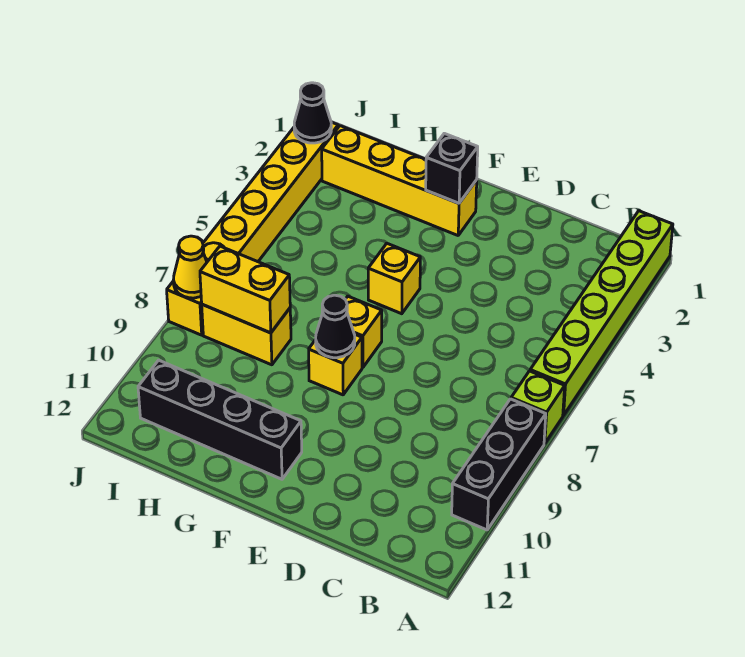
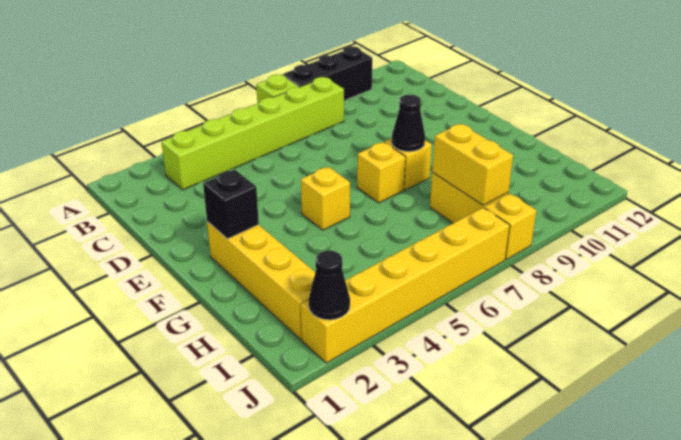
lime 1x6 brick [530,211,673,416] -> lime 1x6 brick moved to [161,77,344,190]
black 1x4 brick [138,360,302,479] -> none
yellow 1x1 cone [174,236,207,298] -> none

